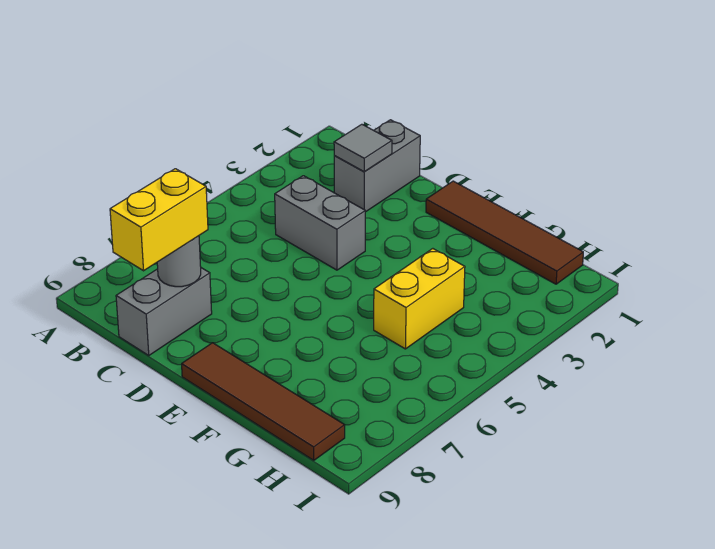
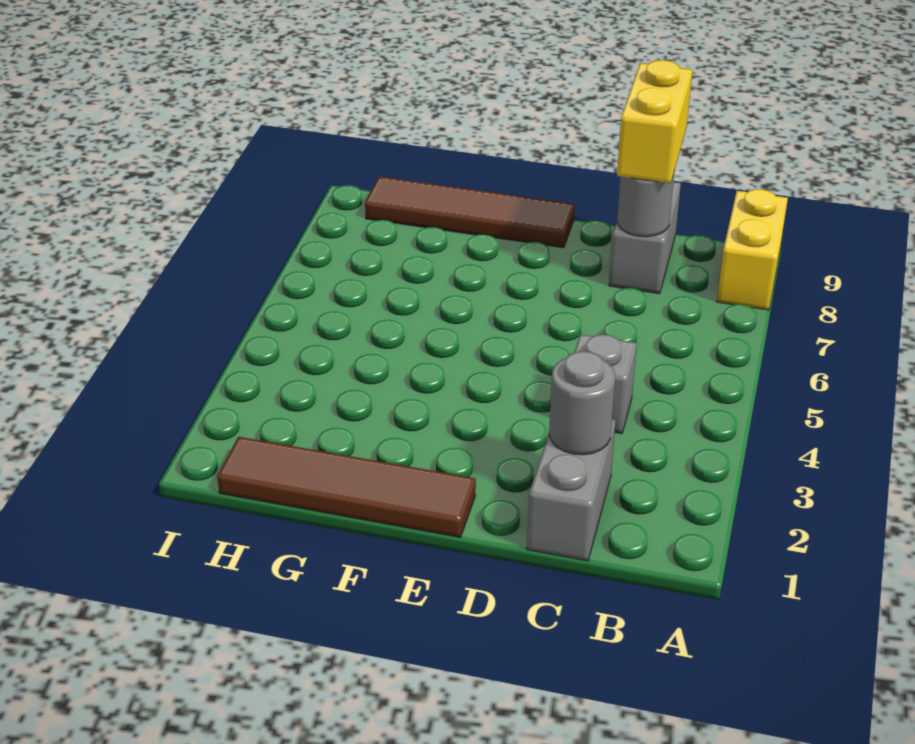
grey 1x1 tile [334,124,392,171] -> grey 1x1 round brick [549,351,615,455]
grey 1x2 brick [275,176,365,270] -> grey 1x1 brick [574,334,637,434]
yellow 1x2 brick [374,249,465,349] -> yellow 1x2 brick moved to [717,189,788,310]

